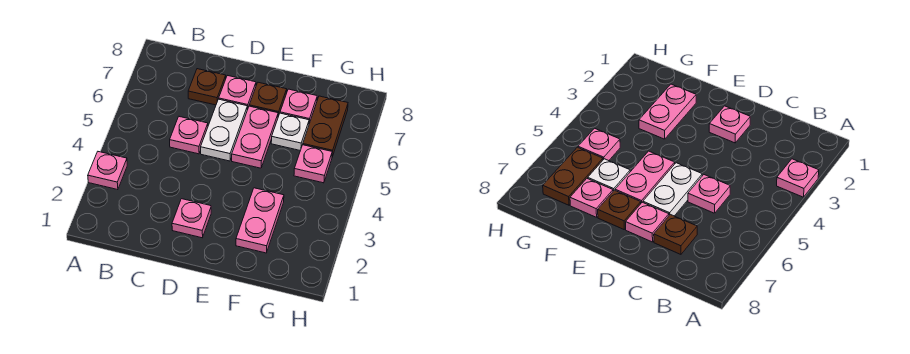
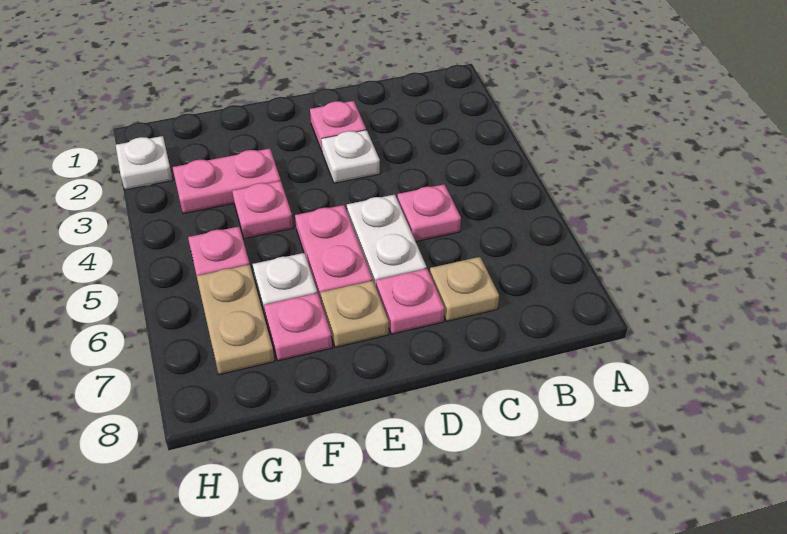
pink 1x1 plate [88,152,127,190] -> pink 1x1 plate moved to [232,181,293,239]
brown 1x1 plate [188,69,226,105] -> tan 1x1 plate [430,257,499,321]
none -> white 1x1 plate [321,130,380,183]
brown 1x1 plate [249,82,287,117] -> tan 1x1 plate [321,281,389,347]
pink 1x2 plate [236,188,284,253] -> pink 1x2 plate turned to [173,149,281,214]
brown 1x2 plate [303,96,348,157] -> tan 1x2 plate [197,265,274,375]
none -> white 1x1 plate [116,136,173,190]

